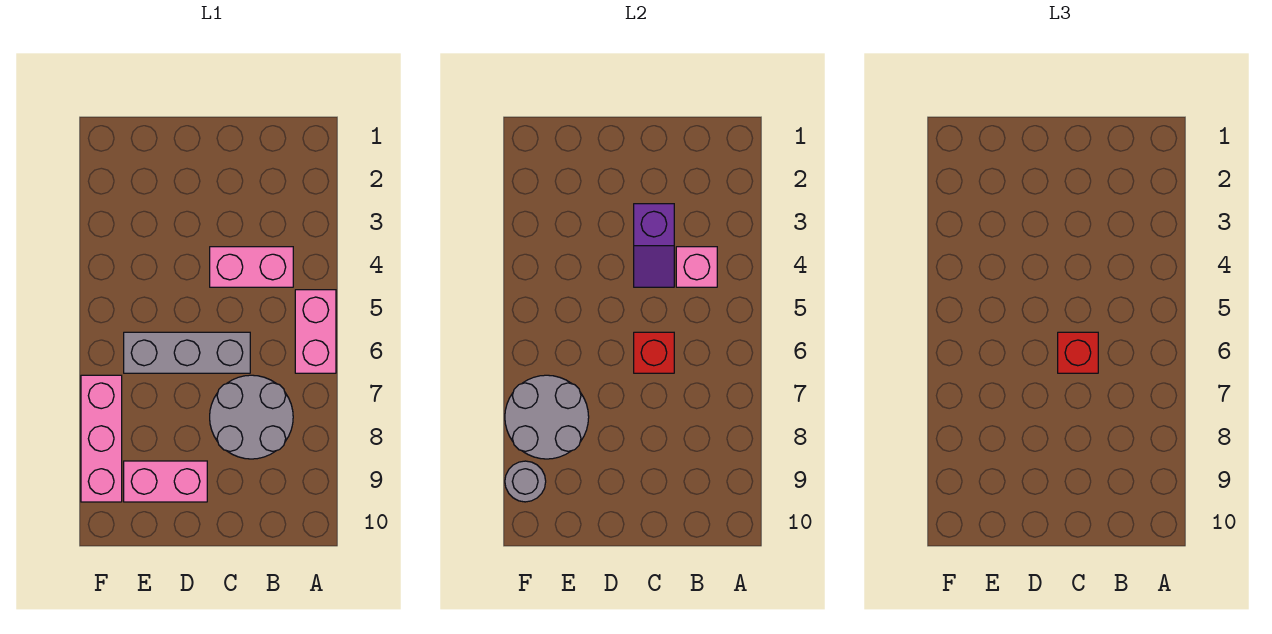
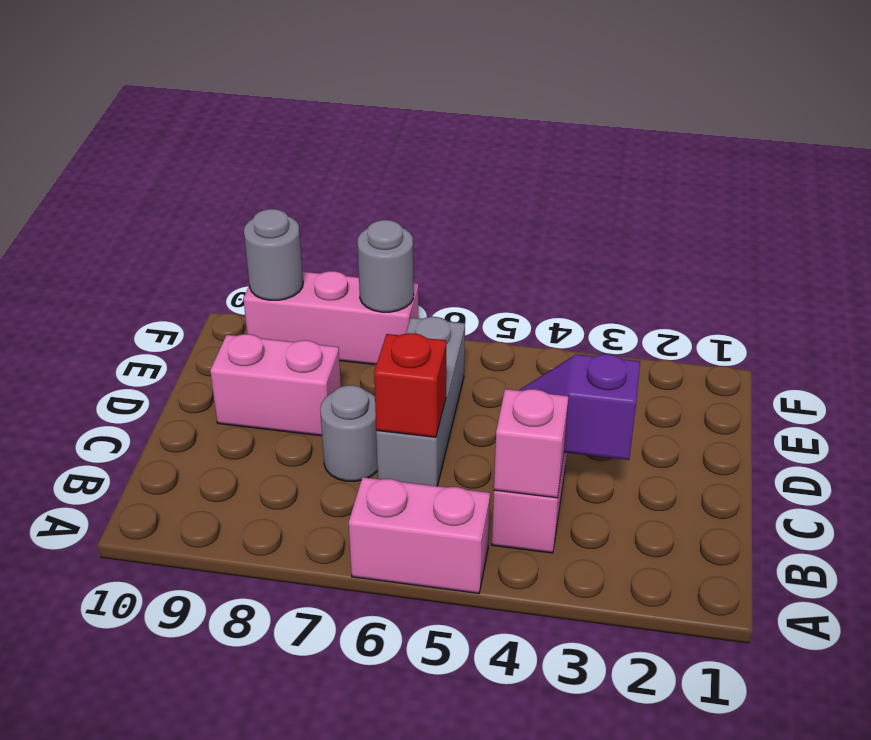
grey 2x2 round brick [210,375,293,459] -> grey 1x1 round brick [320,385,378,481]
red 1x1 brick [1058,332,1098,373] -> none
pink 1x2 brick [124,461,207,502] -> pink 1x2 brick turned to [210,334,341,436]
grey 2x2 round brick [505,375,589,459] -> grey 1x1 round brick [357,220,414,312]

